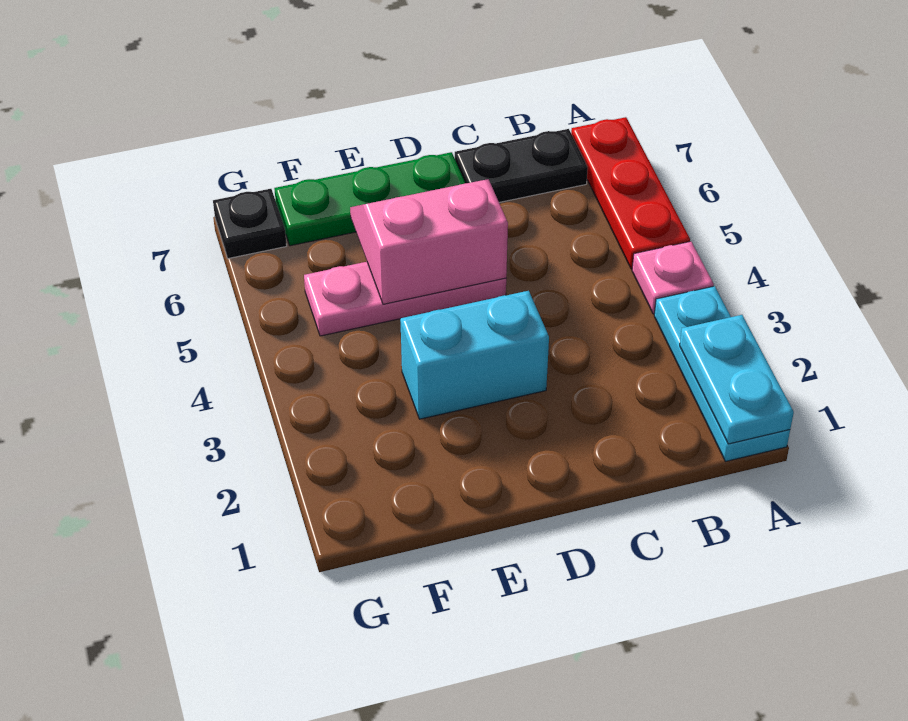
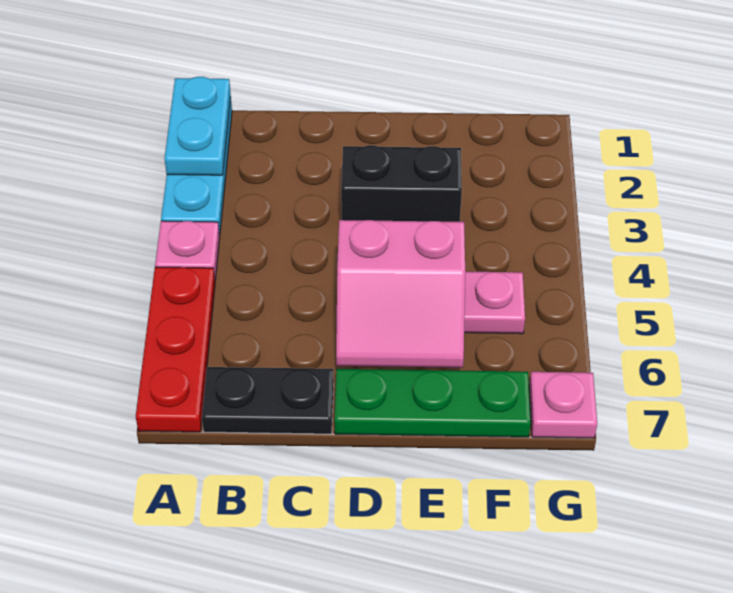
cyan 1x2 brick [400,291,549,419] -> black 1x2 brick [341,145,462,222]
black 1x1 plate [213,189,287,259] -> pink 1x1 plate [529,372,597,438]

